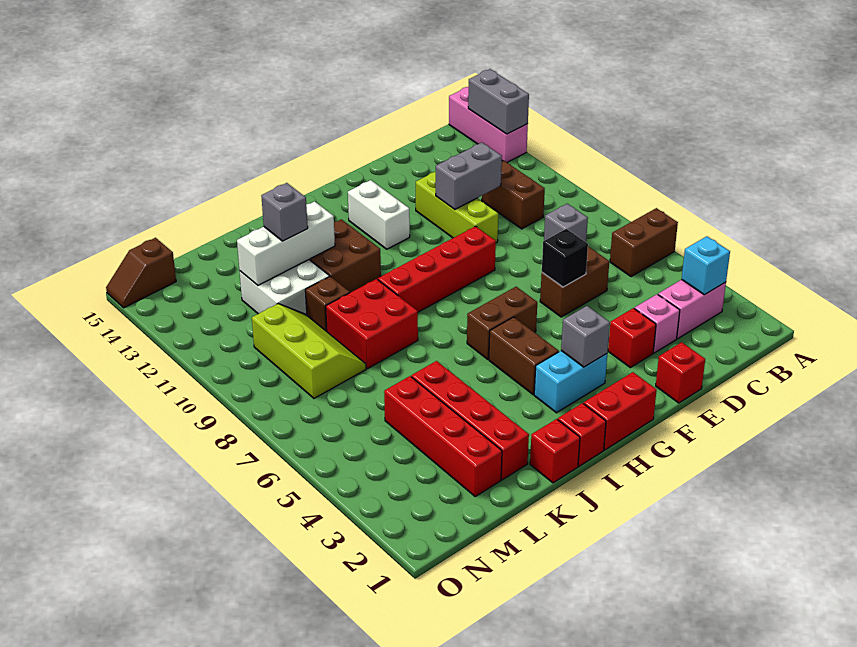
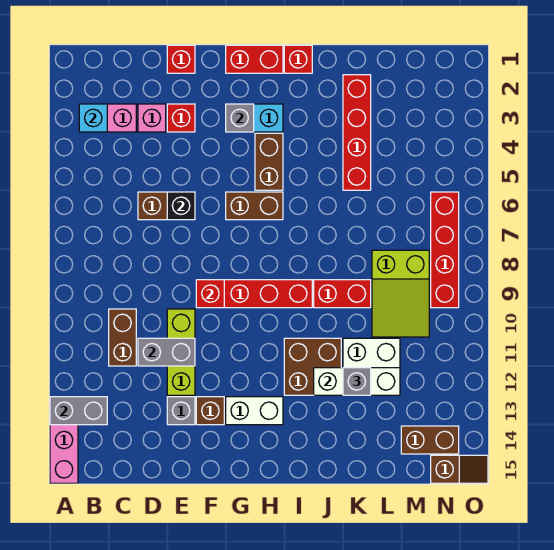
brown 1x2 brick [610,208,678,277] -> brown 1x2 brick moved to [401,426,459,454]
grey 1x2 brick [468,69,529,134] -> grey 1x2 brick turned to [50,397,107,425]
grey 1x1 brick [544,204,588,242] -> grey 1x1 brick moved to [167,397,195,425]
white 1x2 brick [348,180,410,249] -> white 1x2 brick turned to [226,397,283,425]
red 1x1 brick [530,419,580,483] -> red 1x1 brick moved to [196,280,224,308]
red 2x2 brick [326,279,418,369] -> red 1x2 brick [314,280,371,308]
brown 1x1 brick [305,276,350,332] -> brown 1x1 brick moved to [196,397,224,425]
red 1x4 brick [384,376,502,496] -> red 1x4 brick moved to [431,192,459,308]
lime 2x3 slope [252,304,366,398] -> lime 2x3 slope turned to [372,250,429,337]

